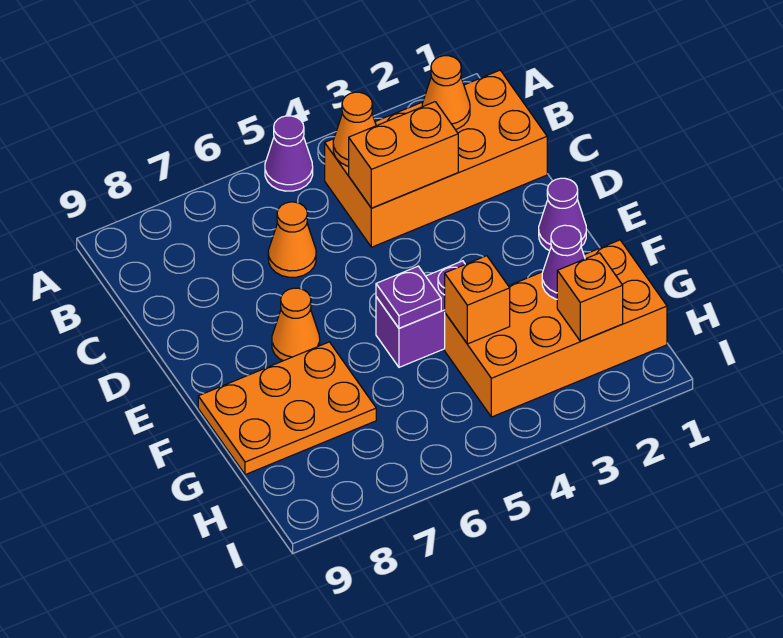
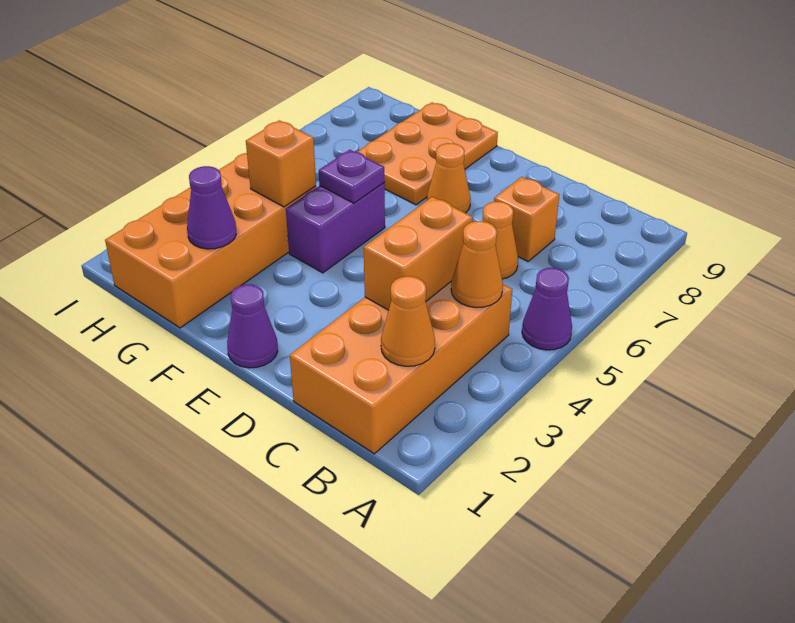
orange 1x1 brick [557,253,623,341] -> orange 1x1 brick moved to [494,177,559,261]

